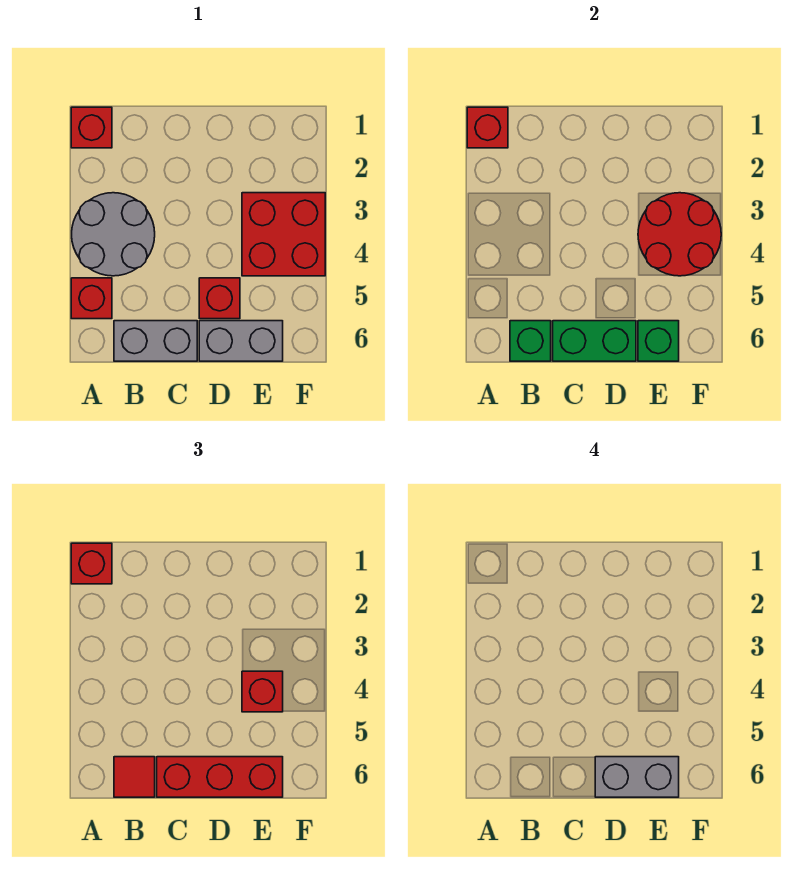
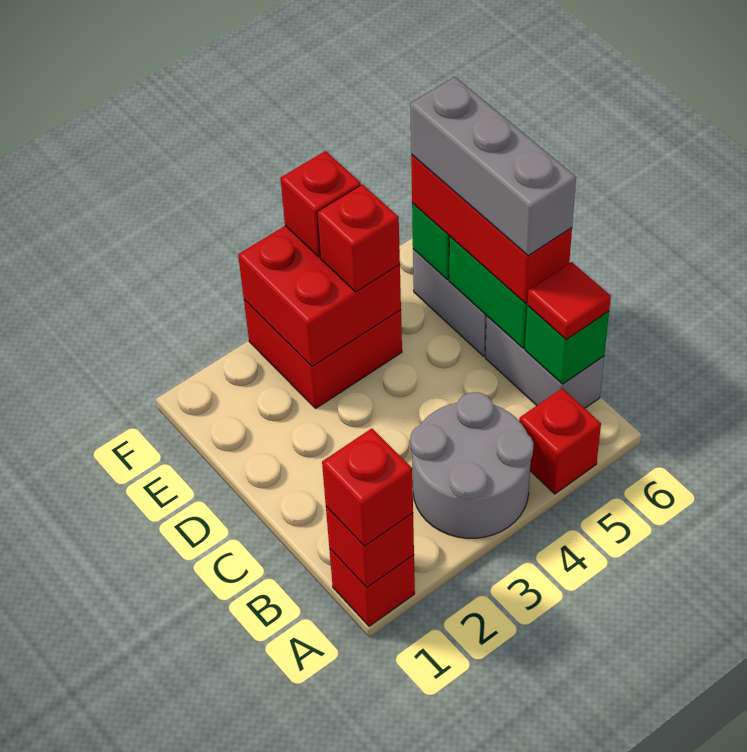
red 1x1 brick [199,278,240,319] -> red 1x1 brick moved to [280,151,361,257]
grey 1x2 brick [595,757,679,797] -> grey 1x3 brick [410,77,576,256]
red 2x2 round brick [638,193,721,276] -> red 2x2 brick [238,226,401,366]

